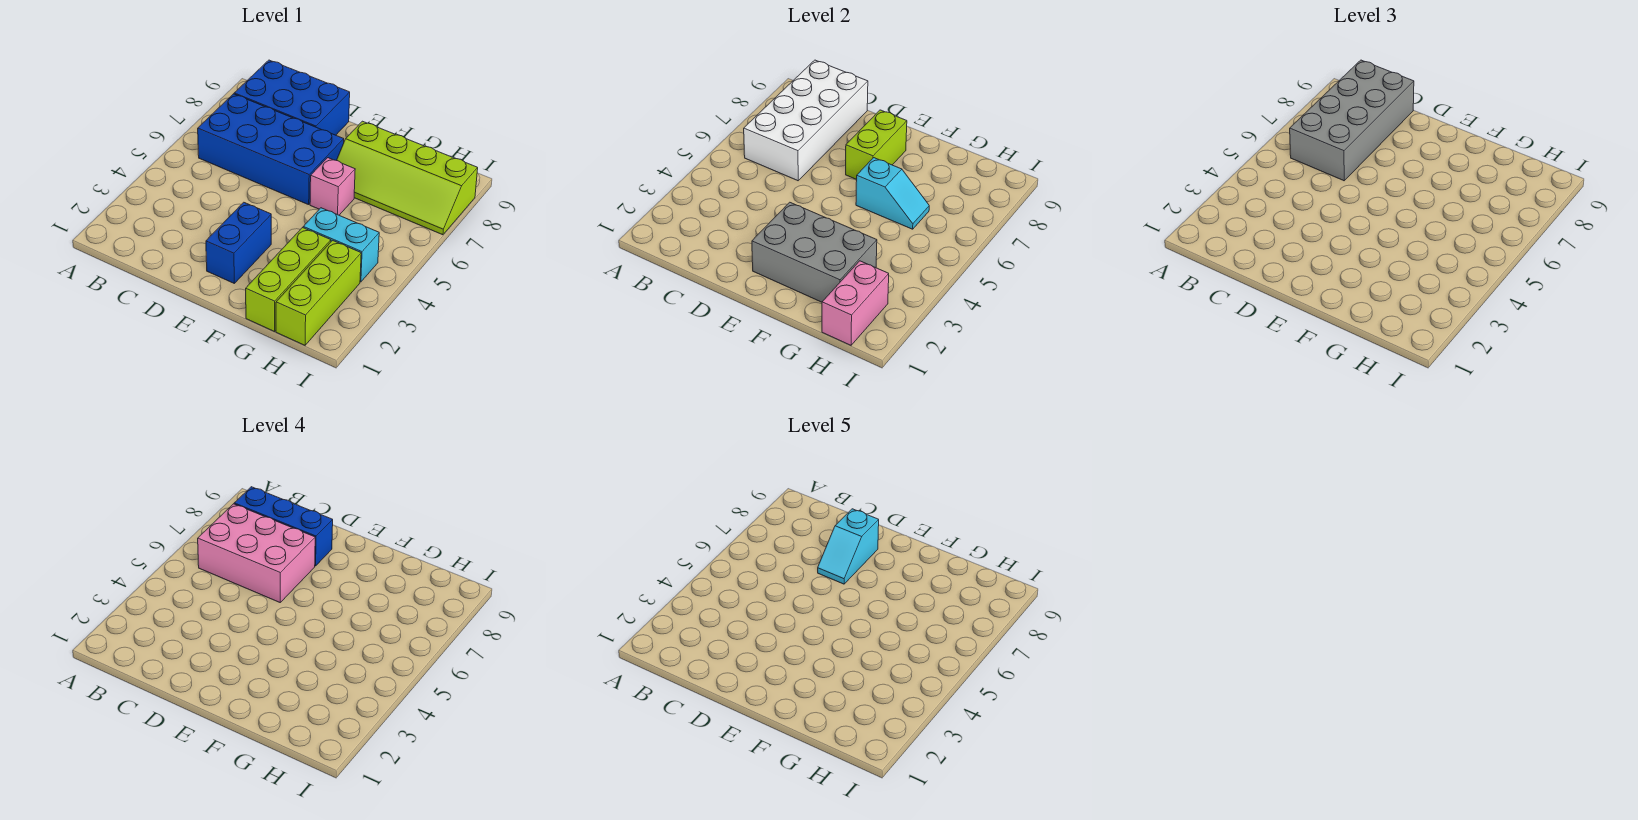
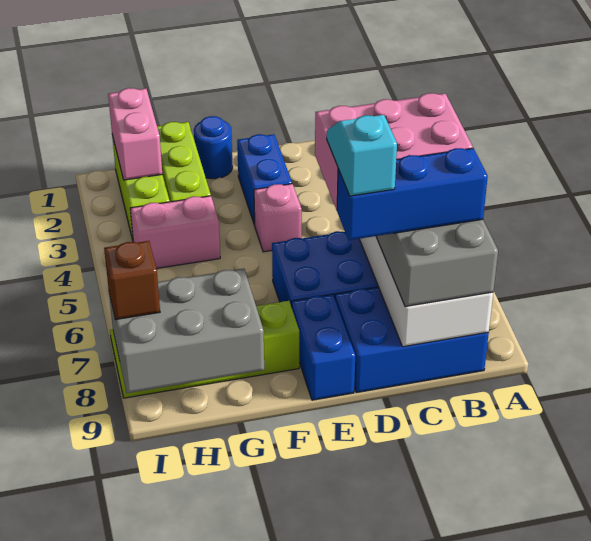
grey 2x3 brick [752,202,877,302] -> grey 2x3 brick moved to [109,269,264,393]
lime 1x2 brick [846,110,907,179] -> none
none -> blue 1x2 brick [292,294,355,400]
none -> blue 1x1 round brick [194,116,233,179]
pink 1x1 brick [310,158,355,215] -> pink 1x1 brick moved to [254,184,302,252]
cyan 1x2 slope [856,158,929,229] -> none
cyan 1x2 brick [303,208,379,282] -> pink 1x2 brick [130,196,220,269]
none -> brown 1x1 brick [104,241,160,320]

